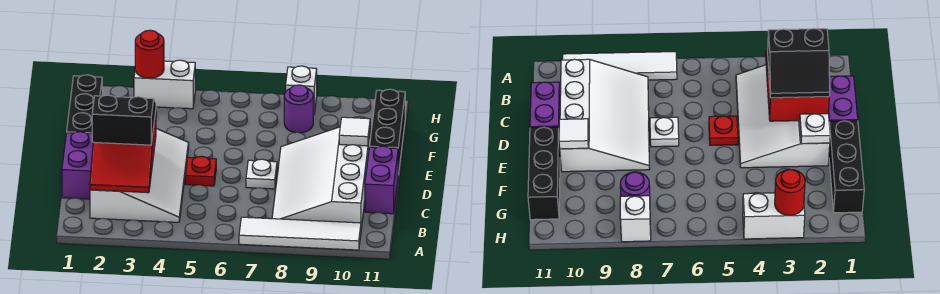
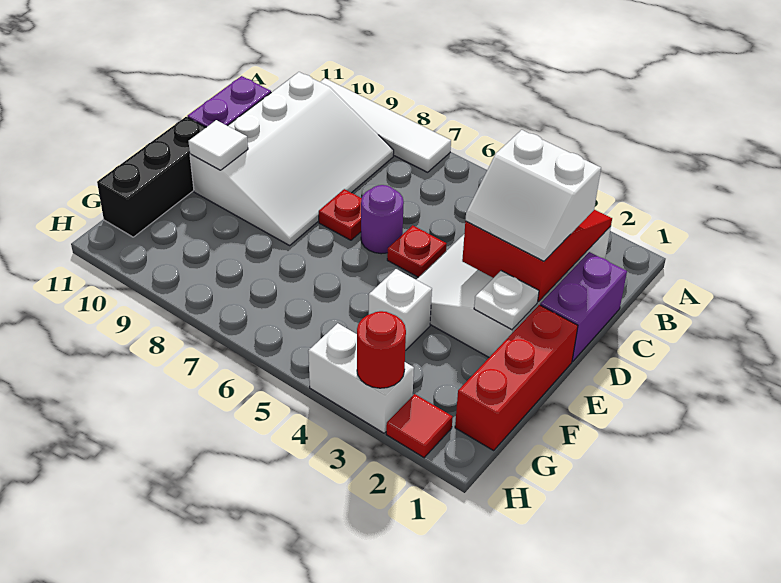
black 2x2 slope [92,95,156,145] -> white 2x2 slope [465,130,601,261]
white 1x1 plate [246,159,277,189] -> red 1x1 plate [319,189,362,240]
black 1x3 brick [67,75,102,134] -> red 1x3 brick [455,305,578,450]
purple 1x1 round brick [284,85,313,133] -> purple 1x1 round brick moved to [361,185,404,254]
none -> red 1x1 tile [386,394,453,458]
white 1x1 brick [286,66,317,115] -> white 1x1 brick moved to [369,269,432,351]

